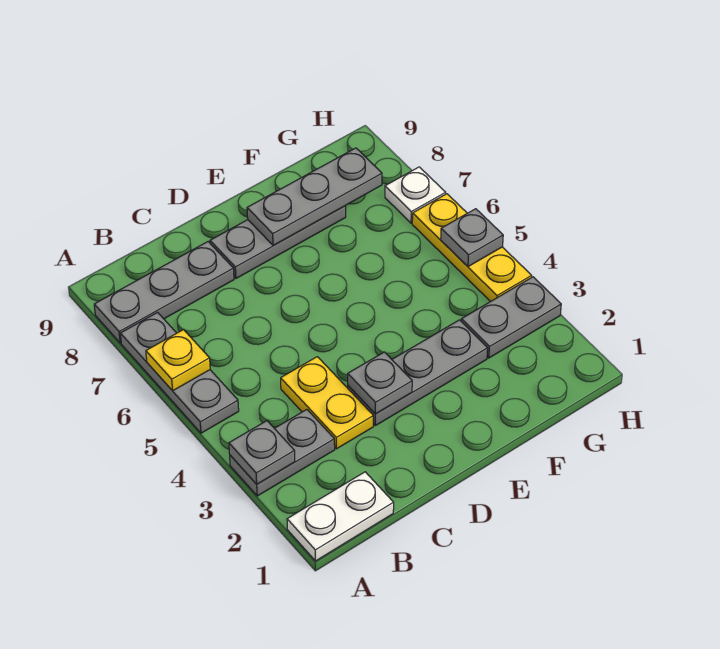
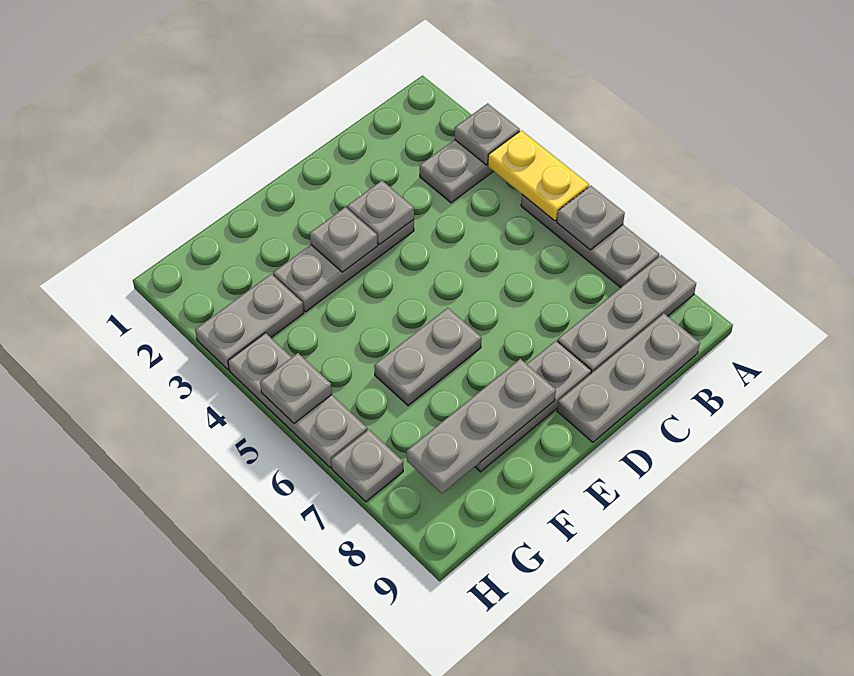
white 1x2 plate [287,472,394,561] -> none
yellow 1x1 plate [146,330,210,391] -> grey 1x1 plate [557,186,625,250]
none -> grey 1x3 plate [557,313,700,442]
yellow 1x2 plate [281,357,373,449] -> yellow 1x2 plate moved to [488,130,589,221]
none -> grey 1x1 plate [310,207,378,272]
none -> grey 1x2 plate [374,308,481,406]
yellow 1x3 plate [412,194,532,302] -> grey 1x3 plate [228,333,367,468]
white 1x1 plate [385,167,446,223] -> grey 1x1 plate [331,430,403,502]

